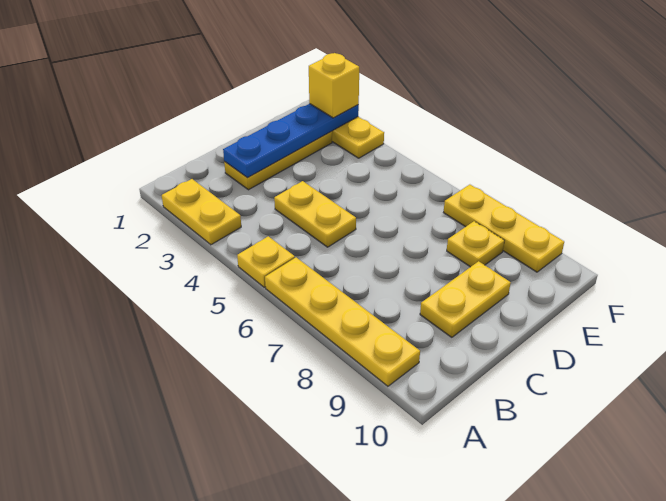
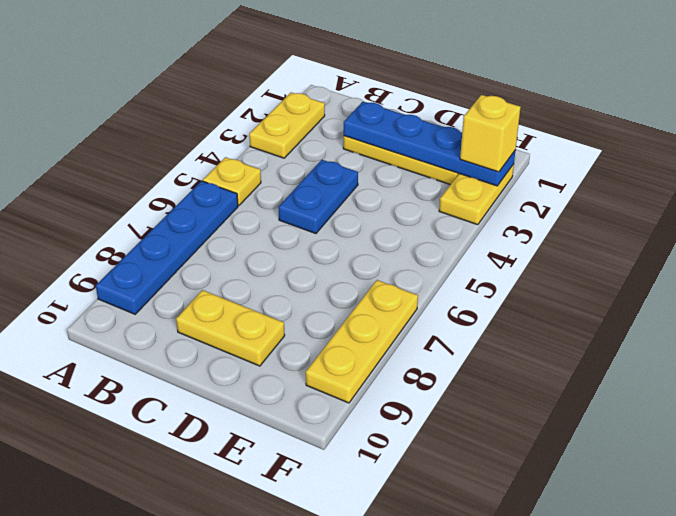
yellow 1x4 plate [265,257,420,386] -> blue 1x4 plate [96,181,238,314]
yellow 1x2 plate [274,181,356,247] -> blue 1x2 plate [278,160,358,234]
yellow 1x1 plate [447,221,504,267] -> none

